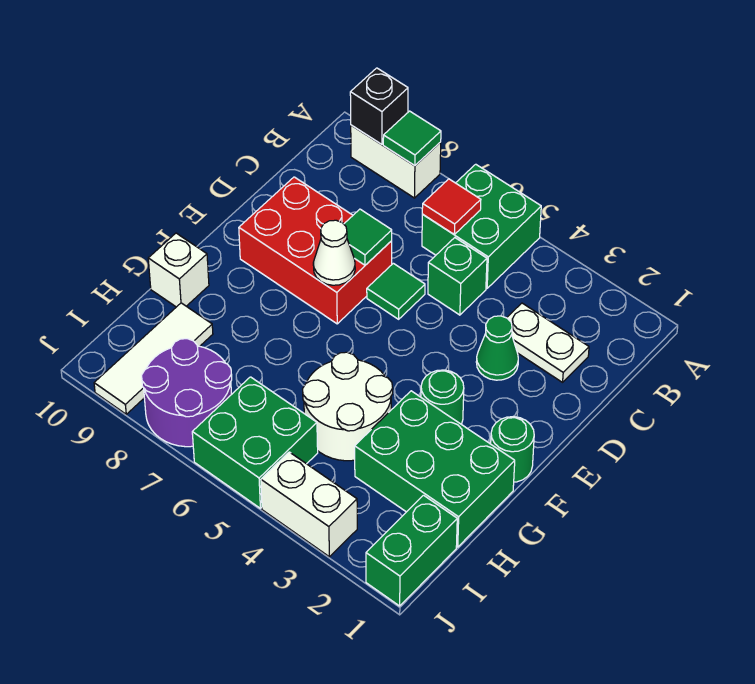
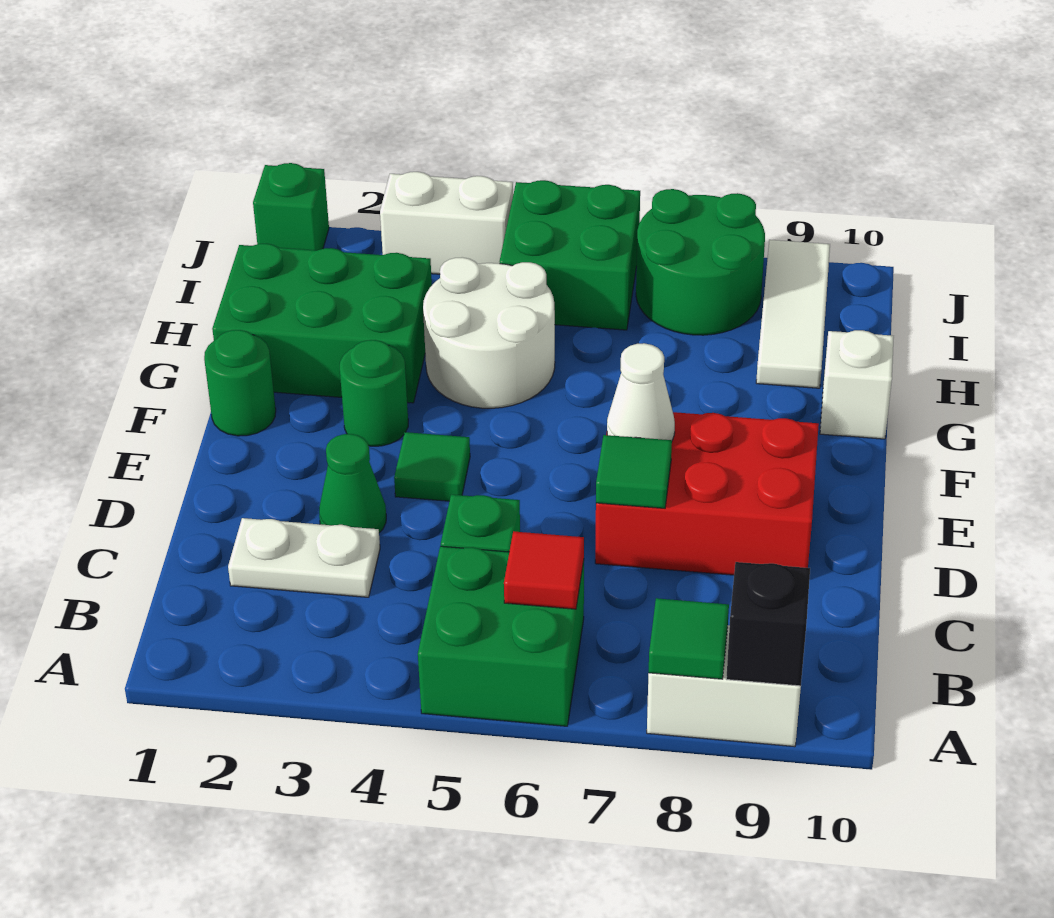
green 1x1 tile [367,263,425,319] -> green 1x1 tile moved to [394,432,470,501]
green 1x2 brick [366,495,457,606] -> green 1x1 brick [253,163,329,250]
purple 2x2 round brick [142,339,232,447] -> green 2x2 round brick [636,189,765,335]

